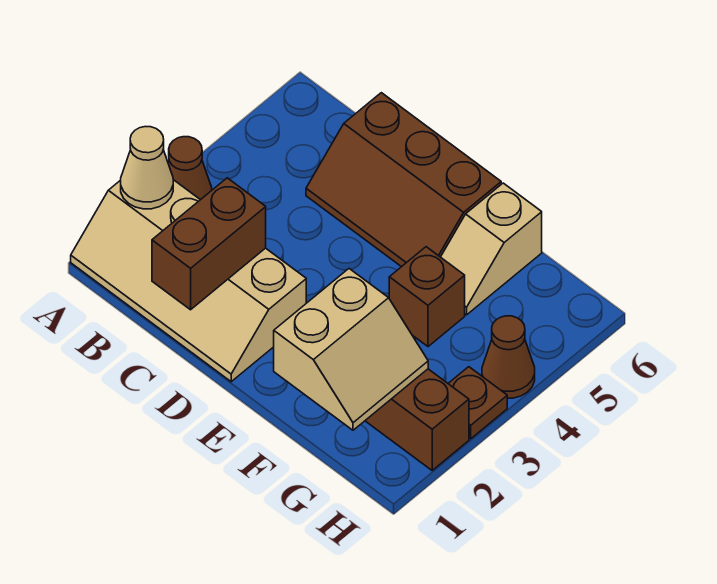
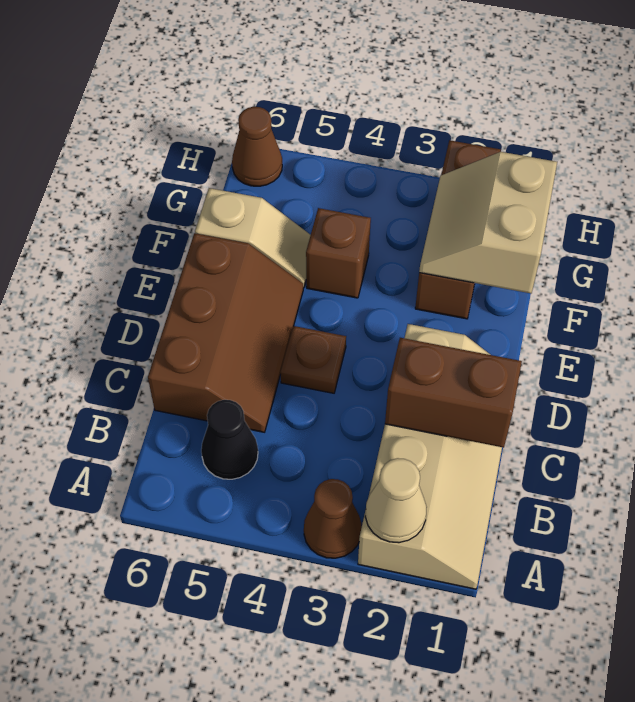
none -> black 1x1 cone [201,400,258,479]
tan 2x2 slope [274,269,428,430] -> tan 2x2 slope turned to [419,152,557,293]
brown 1x1 plate [448,367,507,439] -> brown 1x1 plate moved to [280,326,346,393]
brown 1x1 cone [482,316,535,398] -> brown 1x1 cone moved to [232,107,282,186]

